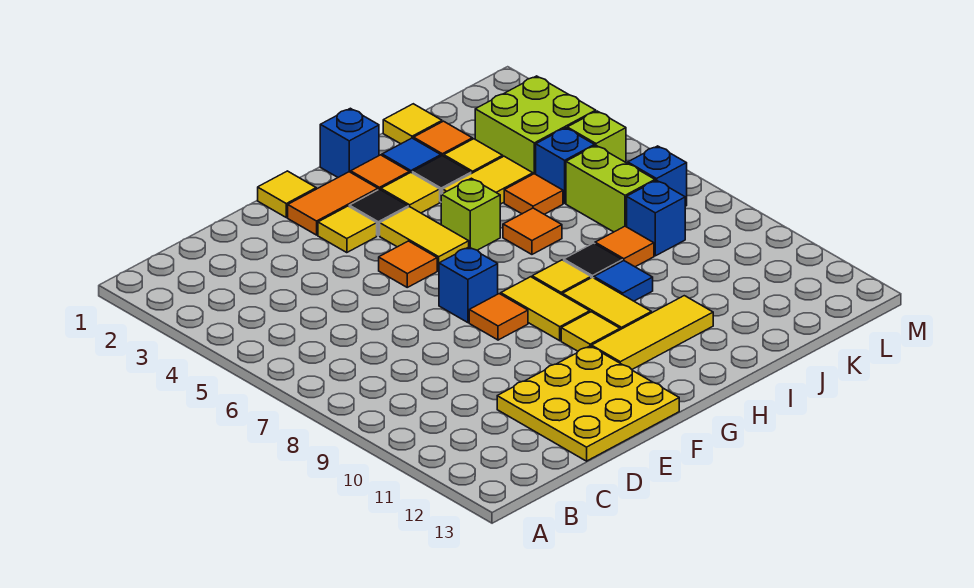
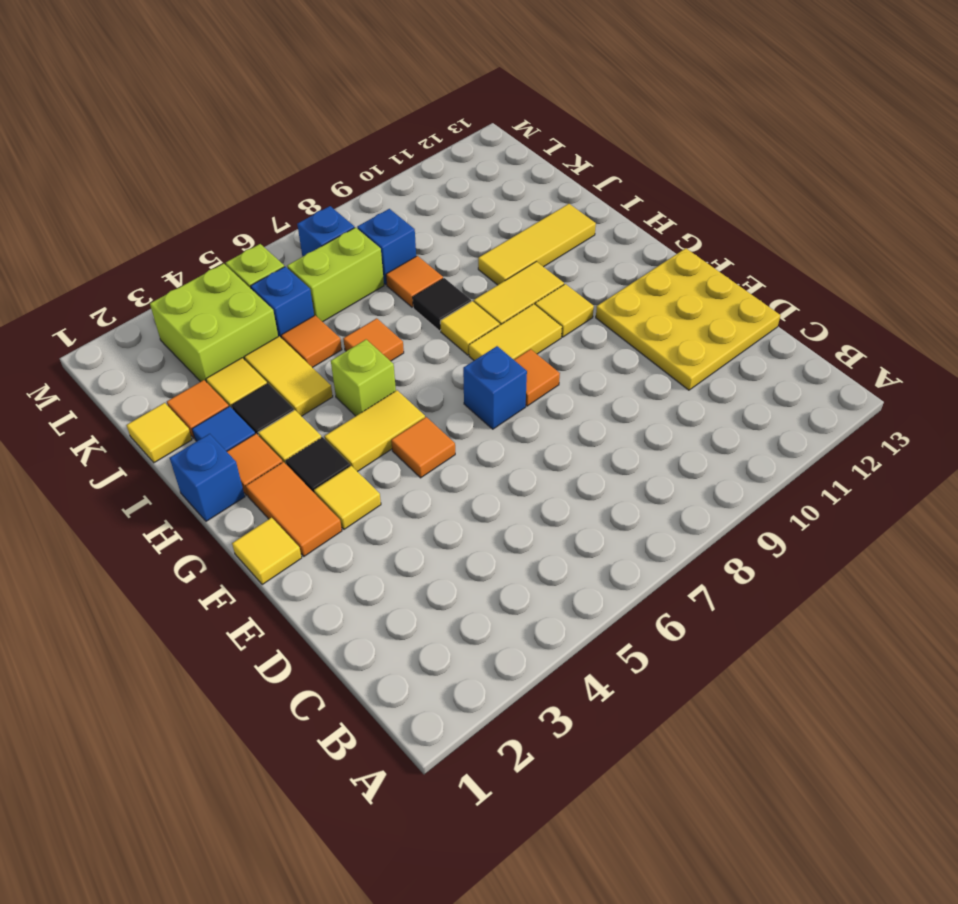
yellow 1x3 tile [592,296,713,369] -> yellow 1x3 tile turned to [478,204,596,285]
blue 1x1 tile [594,261,653,301] -> none

